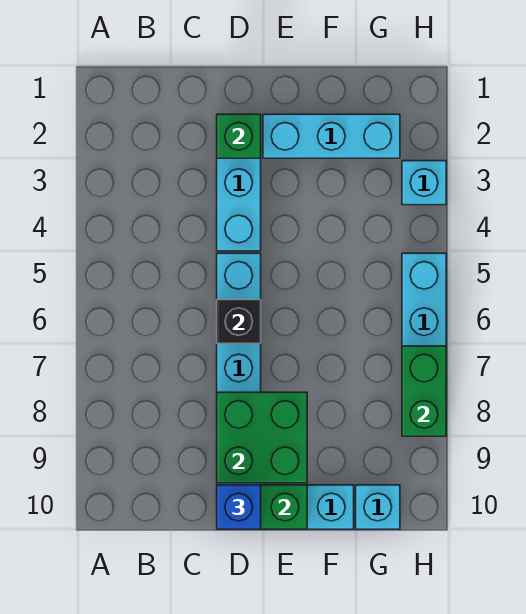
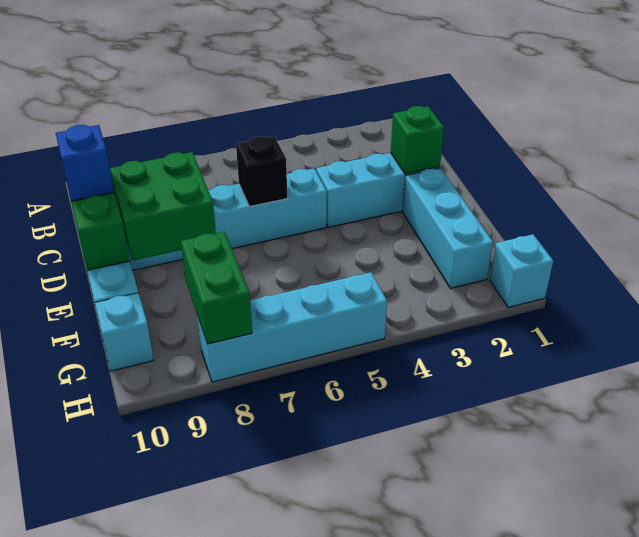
cyan 1x1 brick [402,161,446,205] -> cyan 1x1 brick moved to [490,234,553,307]
green 1x2 brick [402,346,446,436] -> green 1x2 brick turned to [181,231,252,344]

